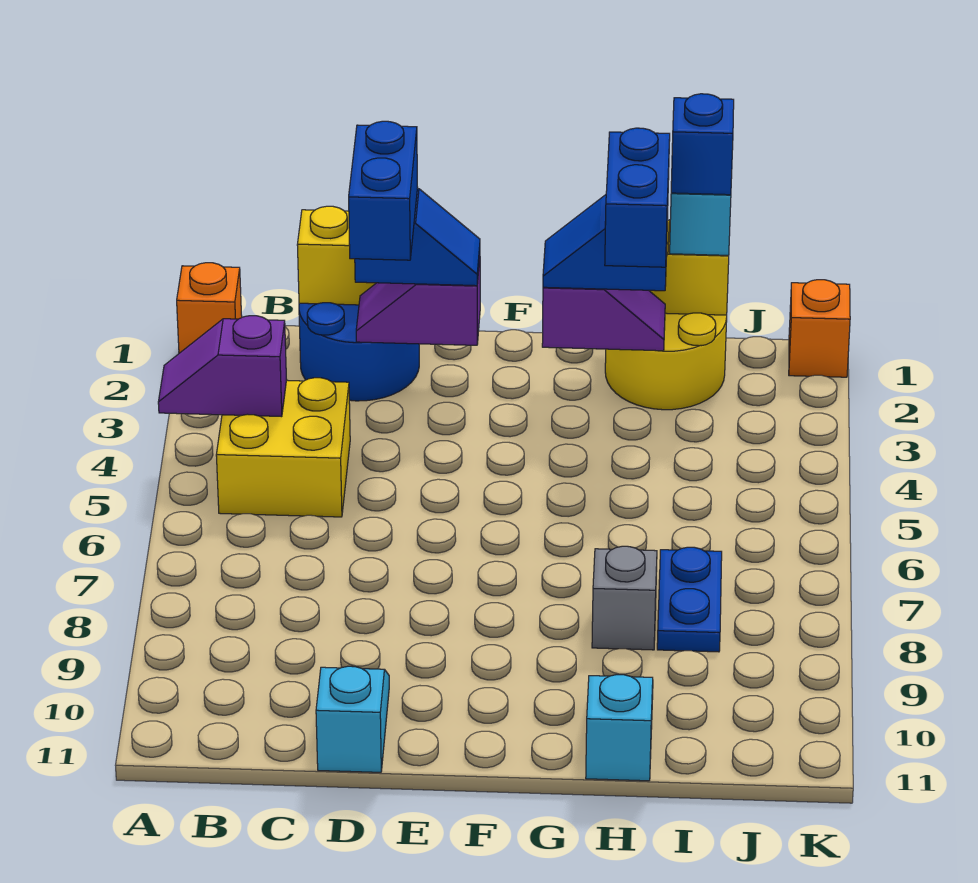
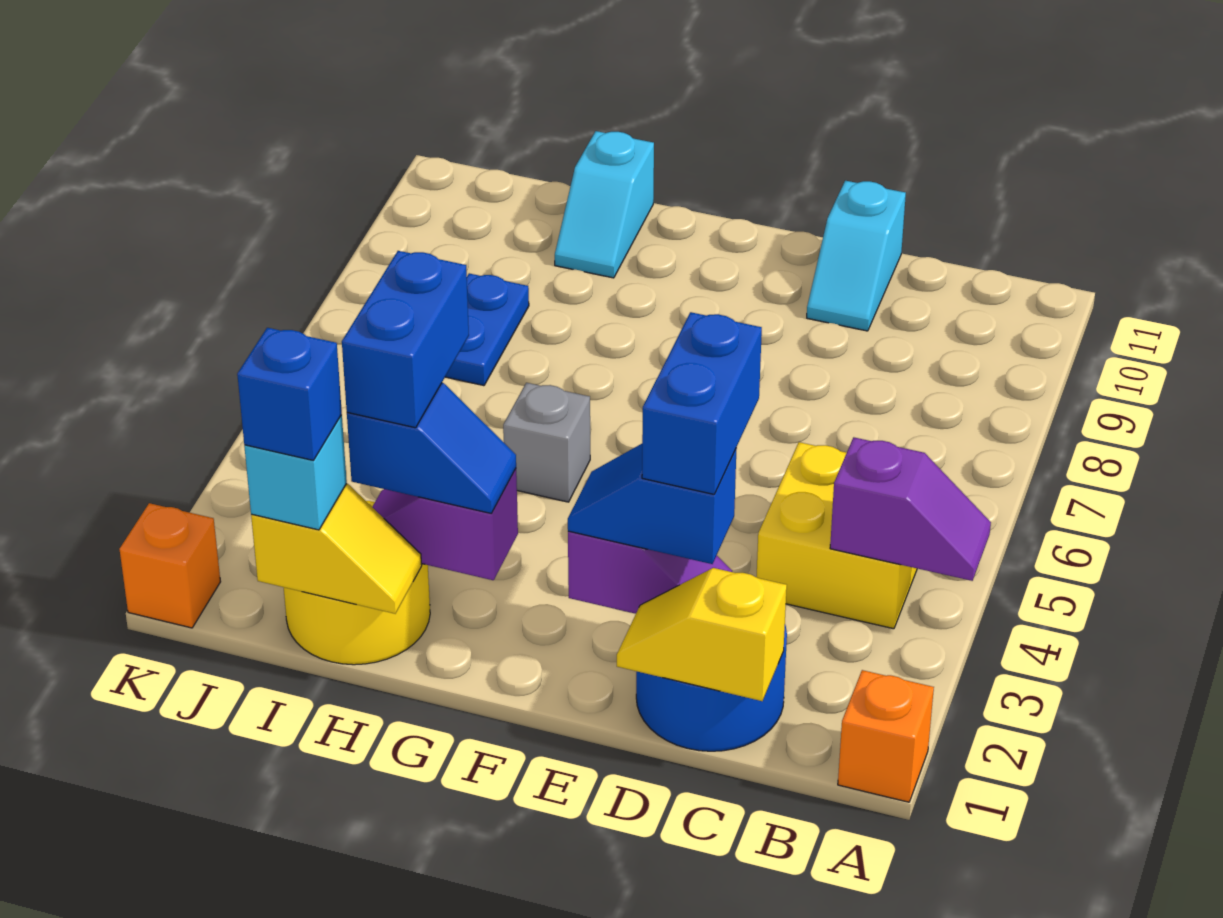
grey 1x1 brick [592,546,657,650] -> grey 1x1 brick moved to [503,383,590,502]

